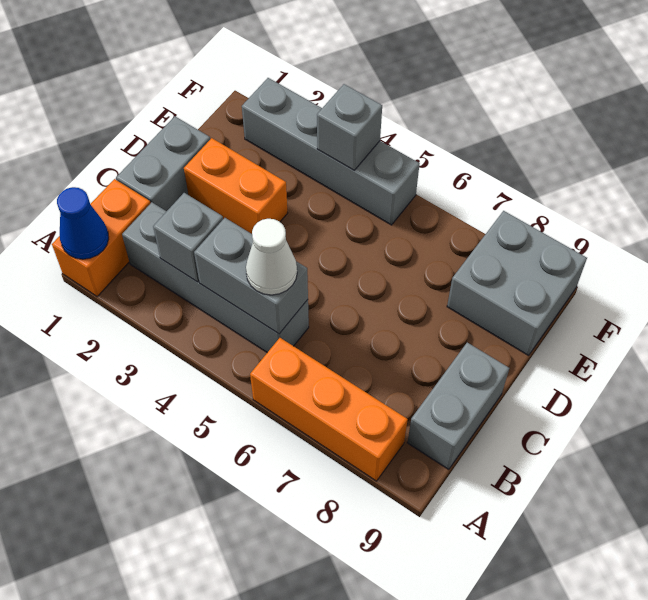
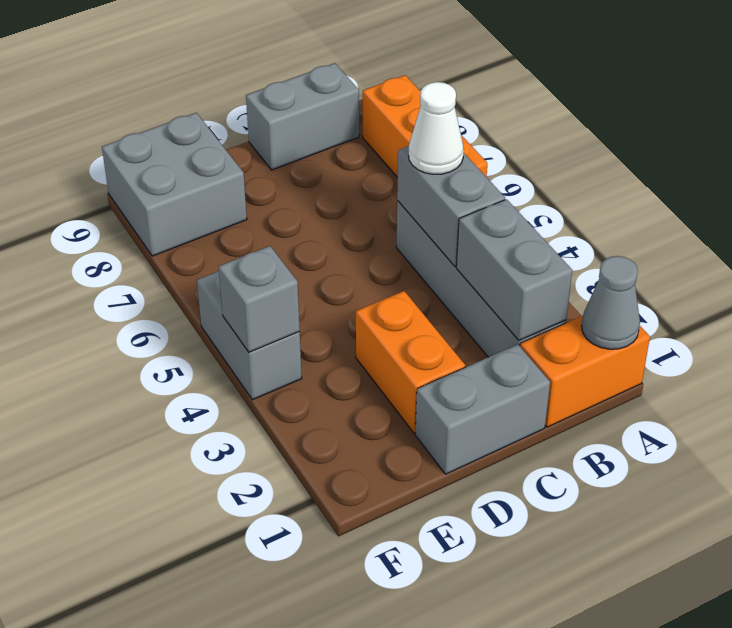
blue 1x1 cone [57,187,109,259] -> grey 1x1 cone [582,256,640,349]
grey 1x1 brick [153,193,223,282] -> grey 1x2 brick [456,199,572,340]
grey 1x4 brick [242,78,420,225] -> grey 1x2 brick [197,271,302,400]

